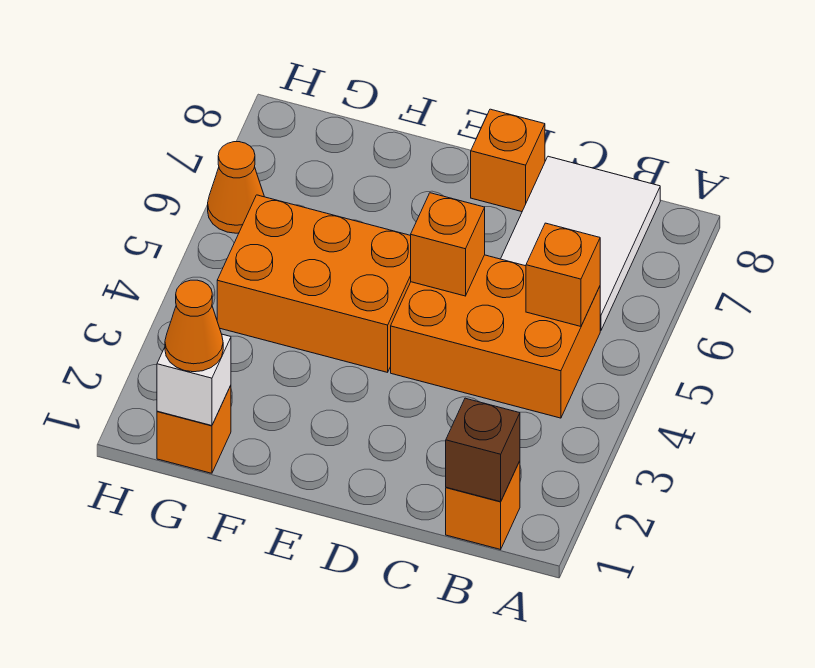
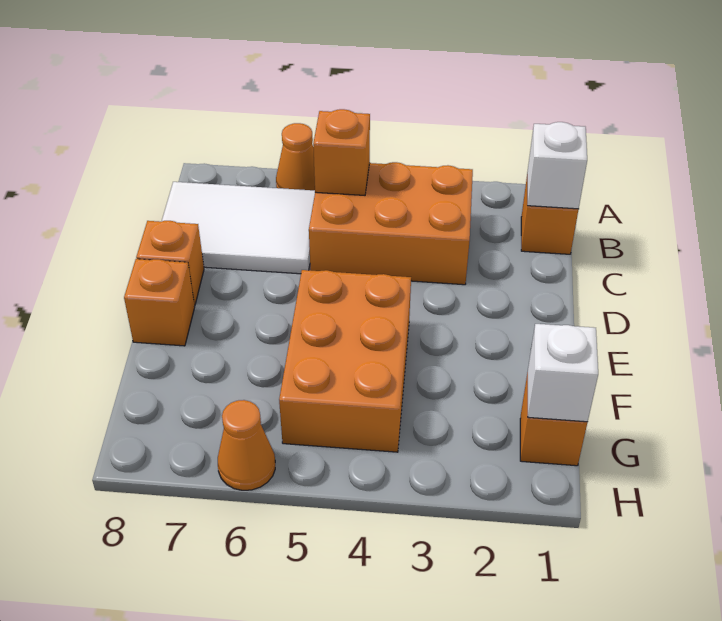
brown 1x1 brick [446,398,520,502] -> white 1x1 brick [527,122,587,209]
orange 2x3 brick [391,255,600,418] -> orange 2x3 brick turned to [309,162,473,285]
orange 1x1 brick [411,193,485,296] -> orange 1x1 brick moved to [124,259,195,346]
orange 1x1 cone [165,280,223,372] -> orange 1x1 cone moved to [276,123,315,190]

